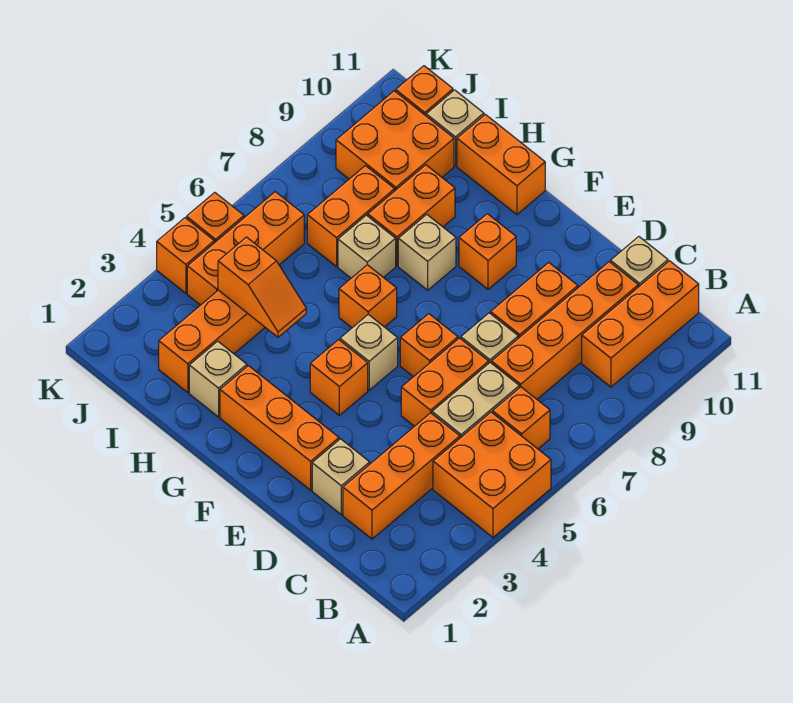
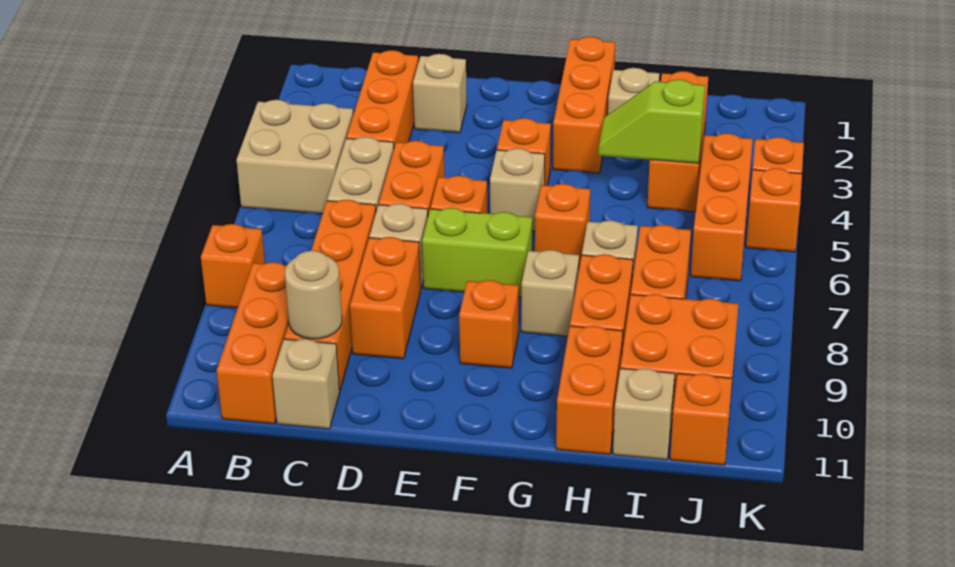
orange 2x2 brick [433,412,551,537] -> tan 2x2 brick [237,100,353,214]
orange 1x1 brick [493,387,550,449] -> orange 1x1 brick moved to [201,224,265,308]
none -> tan 1x1 round brick [285,251,342,339]
orange 1x3 brick [220,366,339,490] -> orange 1x3 brick turned to [553,37,615,173]
none -> lime 1x2 brick [422,208,532,297]
orange 1x2 brick [457,114,545,215] -> orange 1x2 brick turned to [556,326,623,455]
orange 1x2 slope [218,237,306,337] -> lime 1x2 slope [598,79,705,163]

